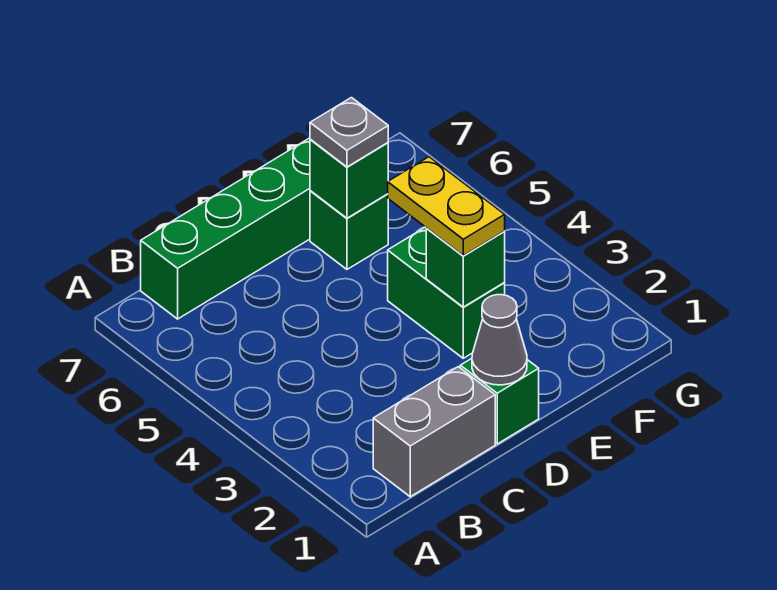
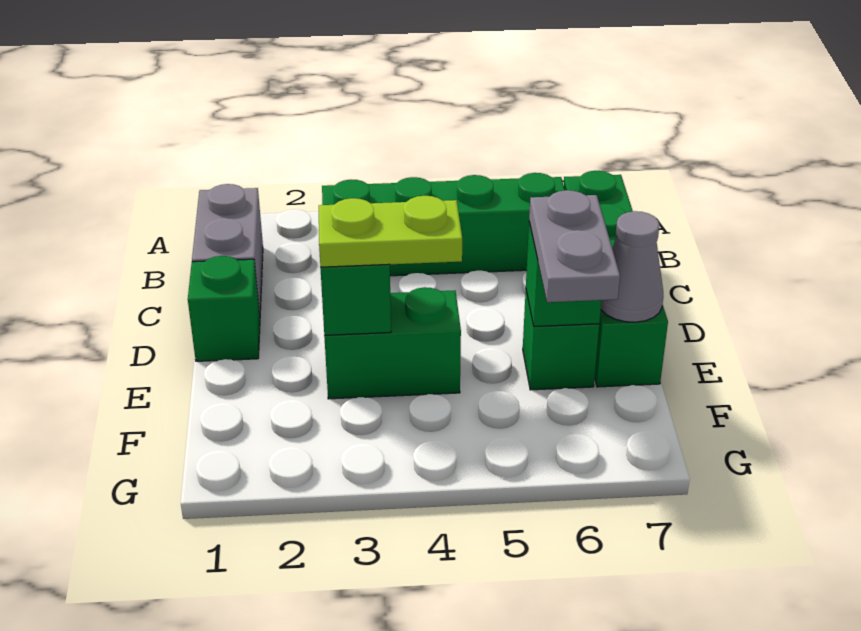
none -> green 1x4 brick [322,173,565,276]
grey 1x1 cone [472,295,527,385] -> grey 1x1 cone moved to [601,211,663,322]
yellow 1x2 plate [388,157,505,256] -> lime 1x2 plate [319,196,462,267]
grey 1x1 plate [310,98,388,167] -> grey 1x2 plate [529,190,620,302]

